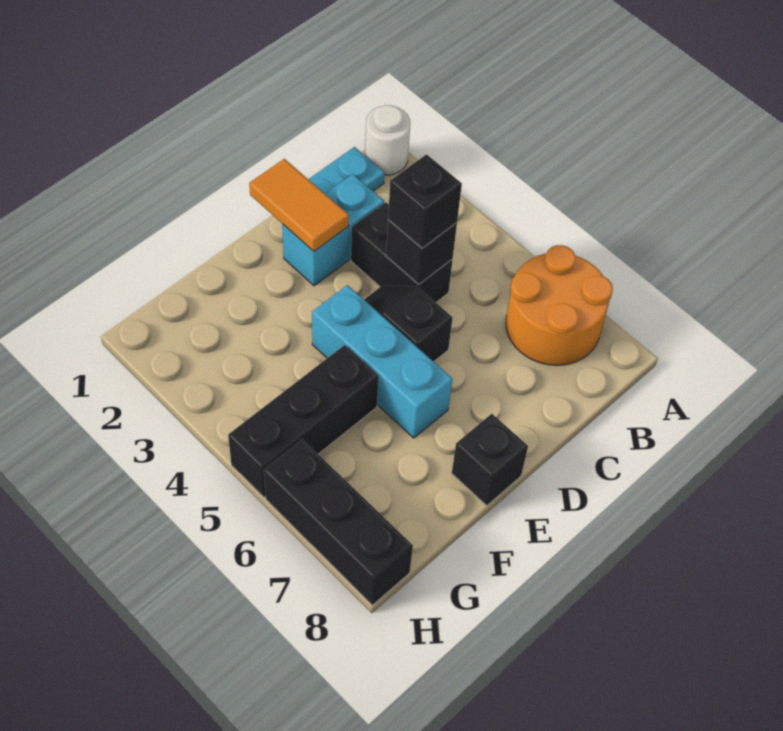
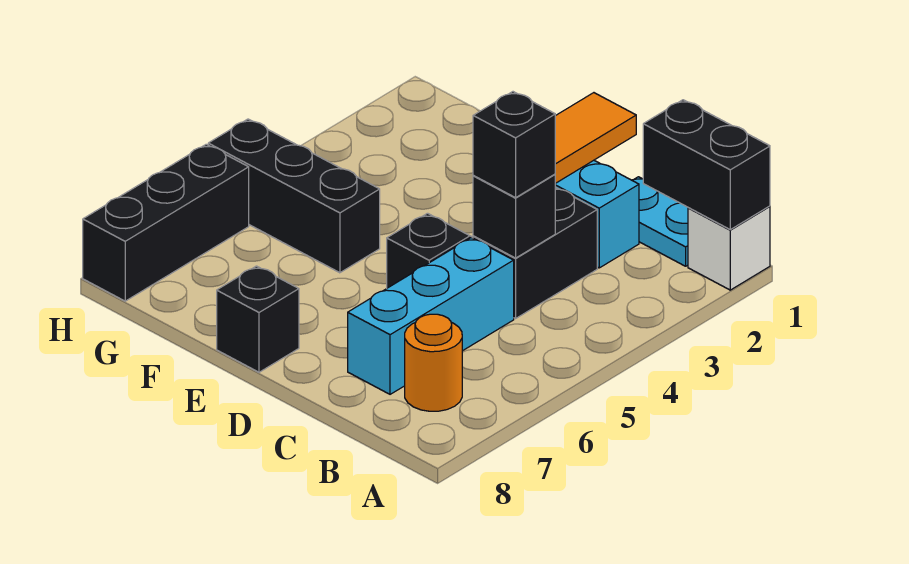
white 1x1 round brick [365,105,410,175] -> white 1x1 brick [688,206,770,290]
none -> black 1x2 brick [643,100,770,230]
orange 2x2 round brick [506,245,613,365] -> orange 1x1 round brick [405,314,462,411]
cyan 1x3 brick [312,285,452,438] -> cyan 1x3 brick moved to [348,238,514,394]

